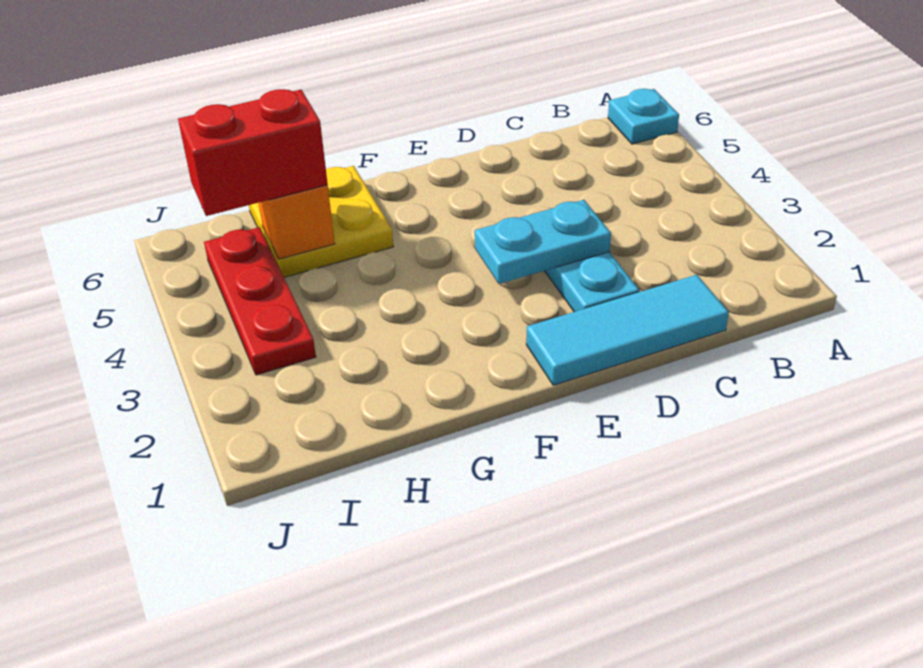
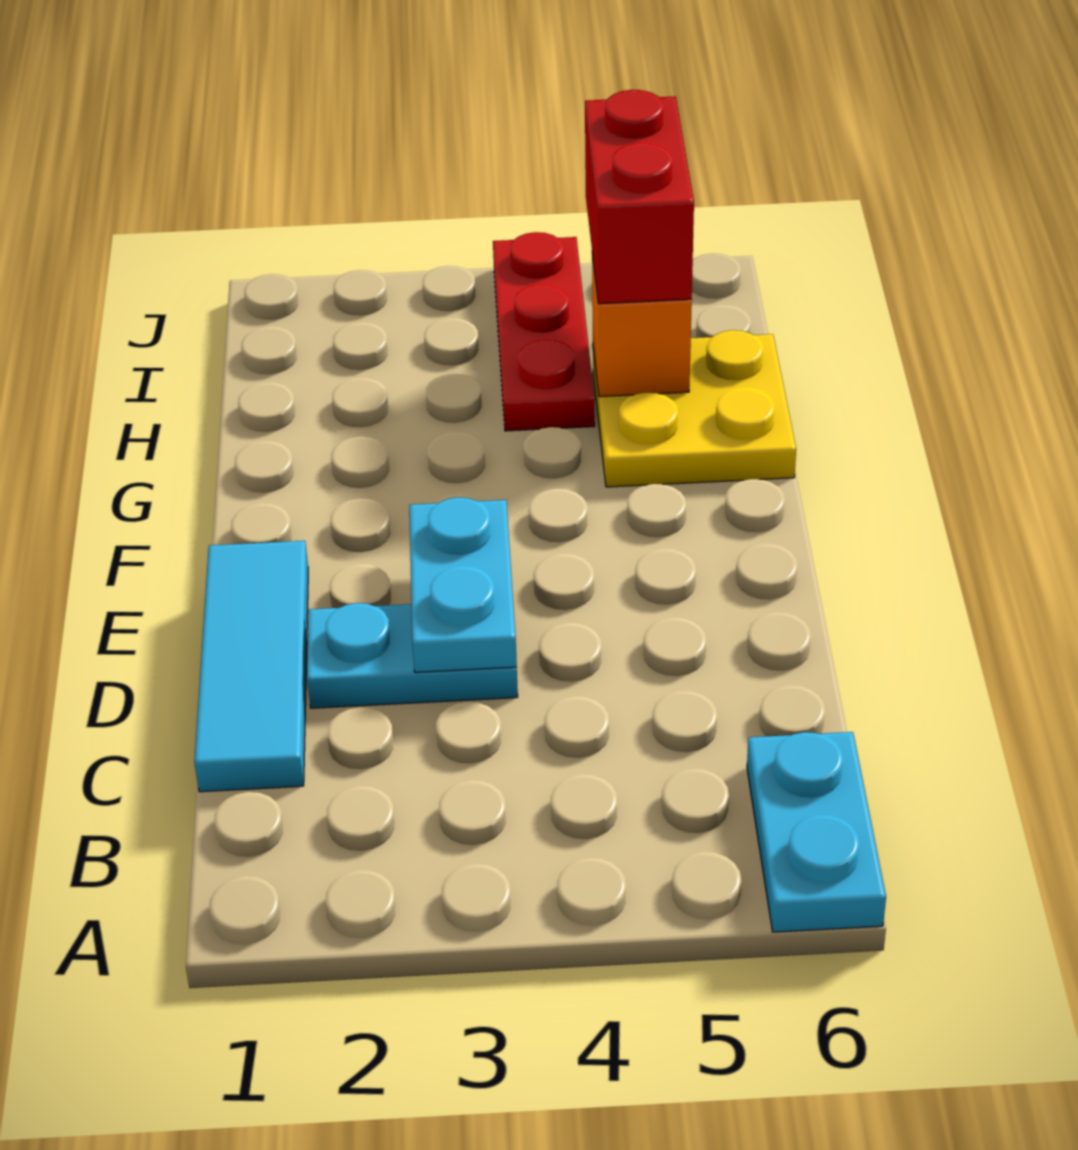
cyan 1x1 plate [608,89,679,144] -> cyan 1x2 plate [747,732,886,932]
red 1x3 plate [204,227,316,375] -> red 1x3 plate turned to [493,232,595,431]

